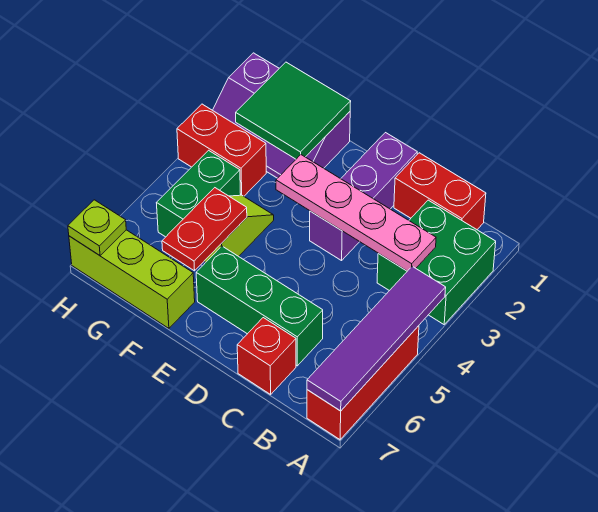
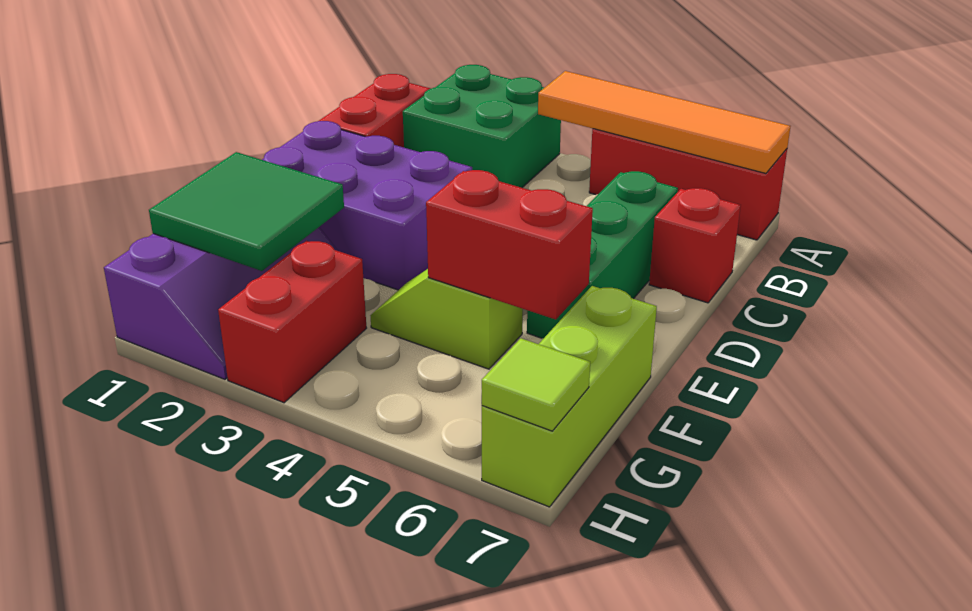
purple 1x4 tile [307,266,446,411] -> orange 1x4 tile [538,71,791,174]
pink 1x4 plate [276,155,436,271] -> none
purple 1x3 brick [310,133,417,261] -> purple 2x3 brick [262,121,472,290]
red 1x2 plate [162,188,247,271] -> red 1x2 brick [426,170,593,319]
green 1x2 brick [157,150,241,237] -> none
lime 1x1 plate [68,200,126,255] -> lime 1x1 tile [482,338,590,431]

